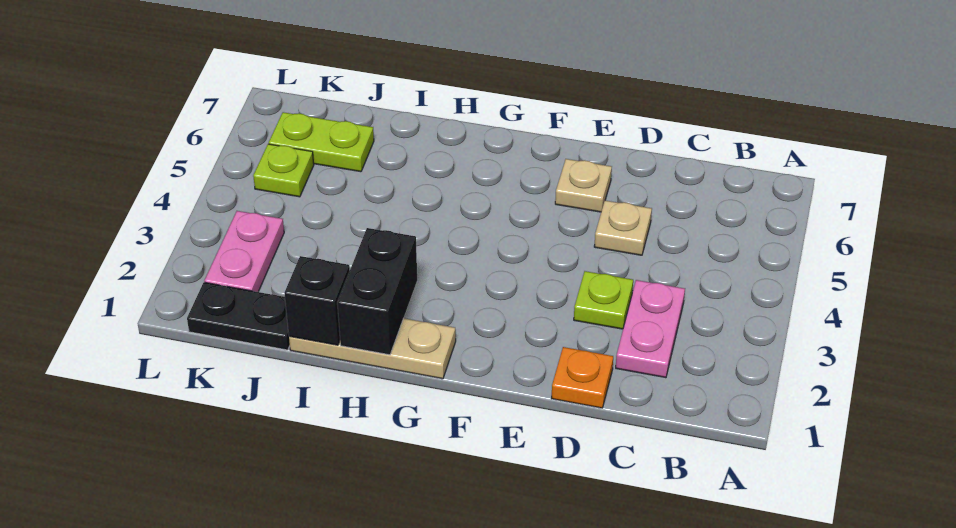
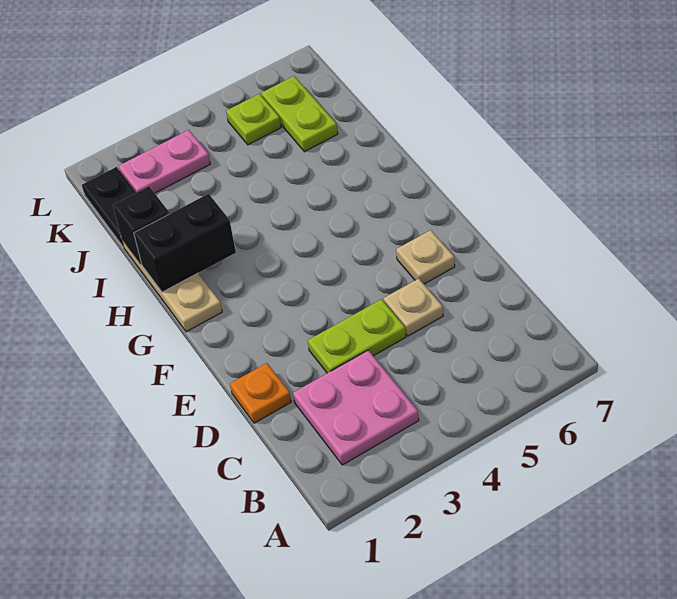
pink 1x2 plate [616,280,685,378] -> pink 2x2 plate [293,350,419,465]
lime 1x1 plate [574,271,633,329] -> lime 1x2 plate [308,299,406,373]

